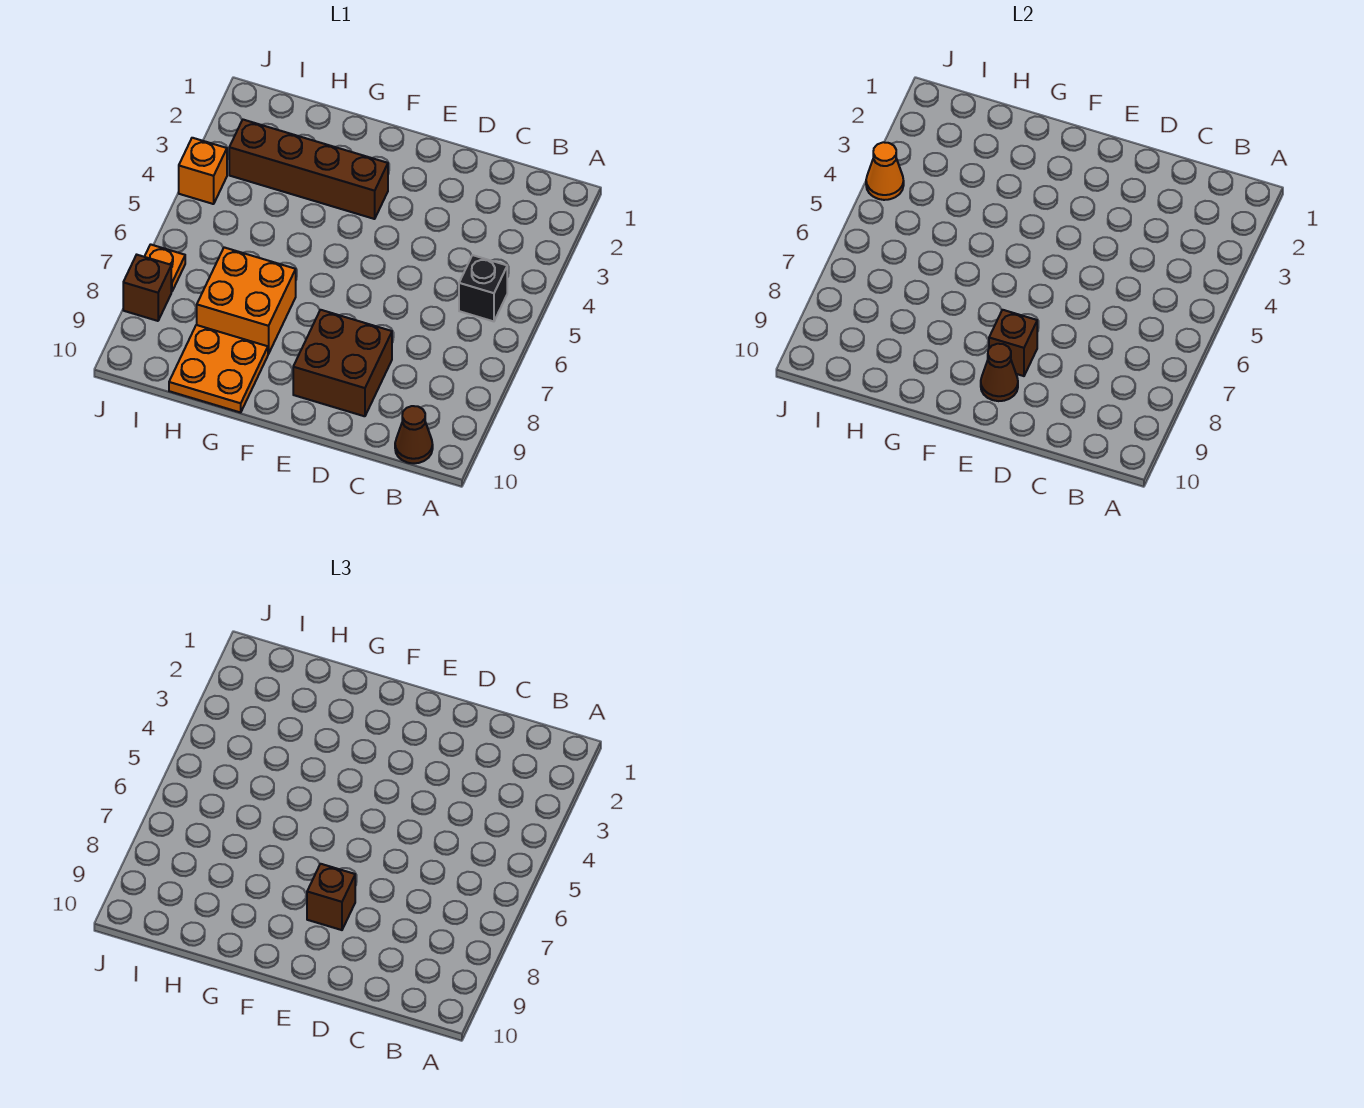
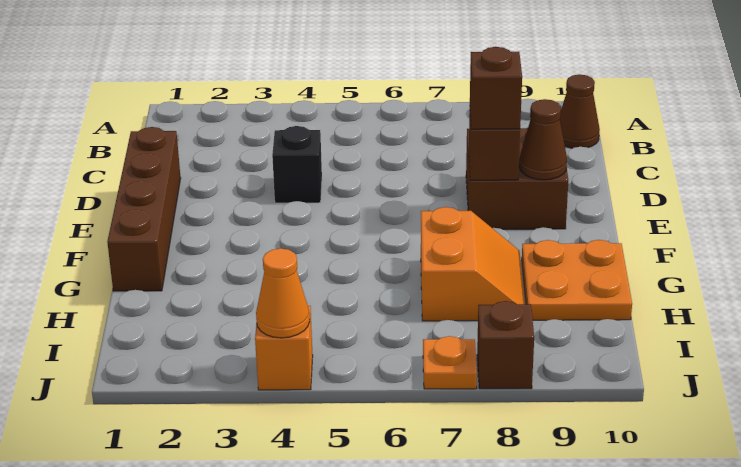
black 1x1 brick [459,255,507,321] -> black 1x1 brick moved to [272,126,322,203]
brown 1x4 brick [229,120,388,219] -> brown 1x4 brick moved to [107,127,181,291]
orange 2x2 brick [197,247,296,354] -> orange 2x2 slope [421,207,525,321]

